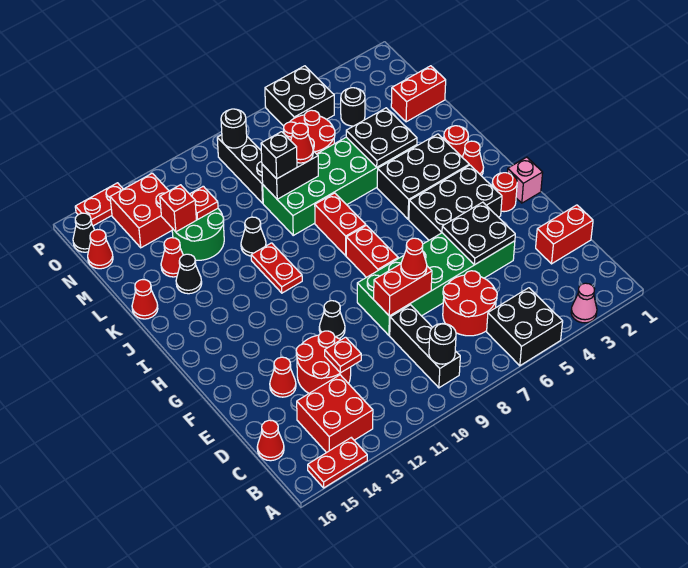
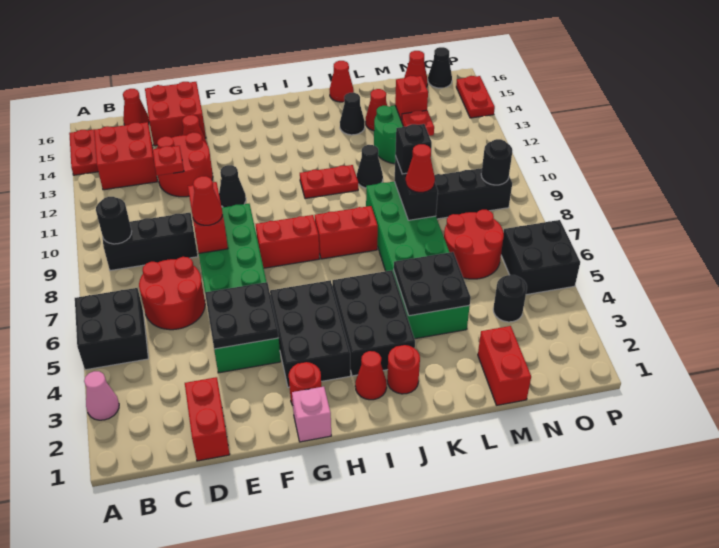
red 2x2 brick [110,173,172,248] -> red 2x2 brick moved to [145,82,206,146]

